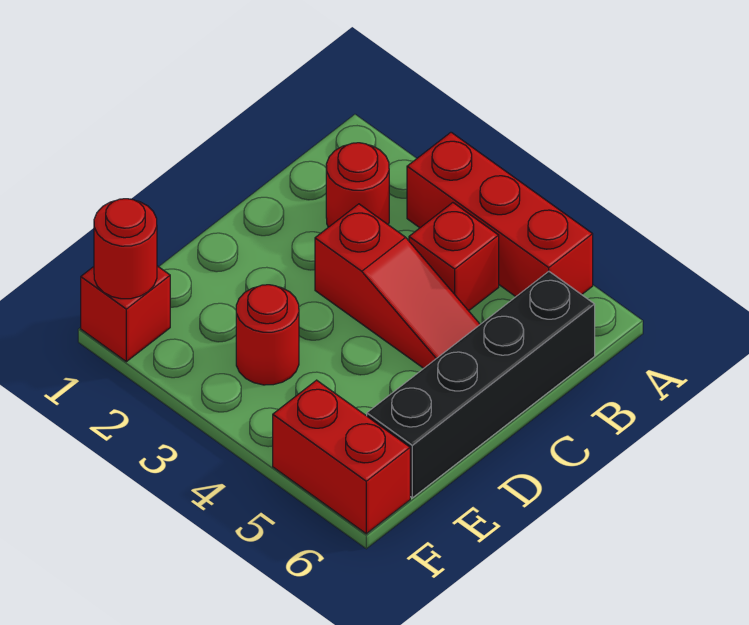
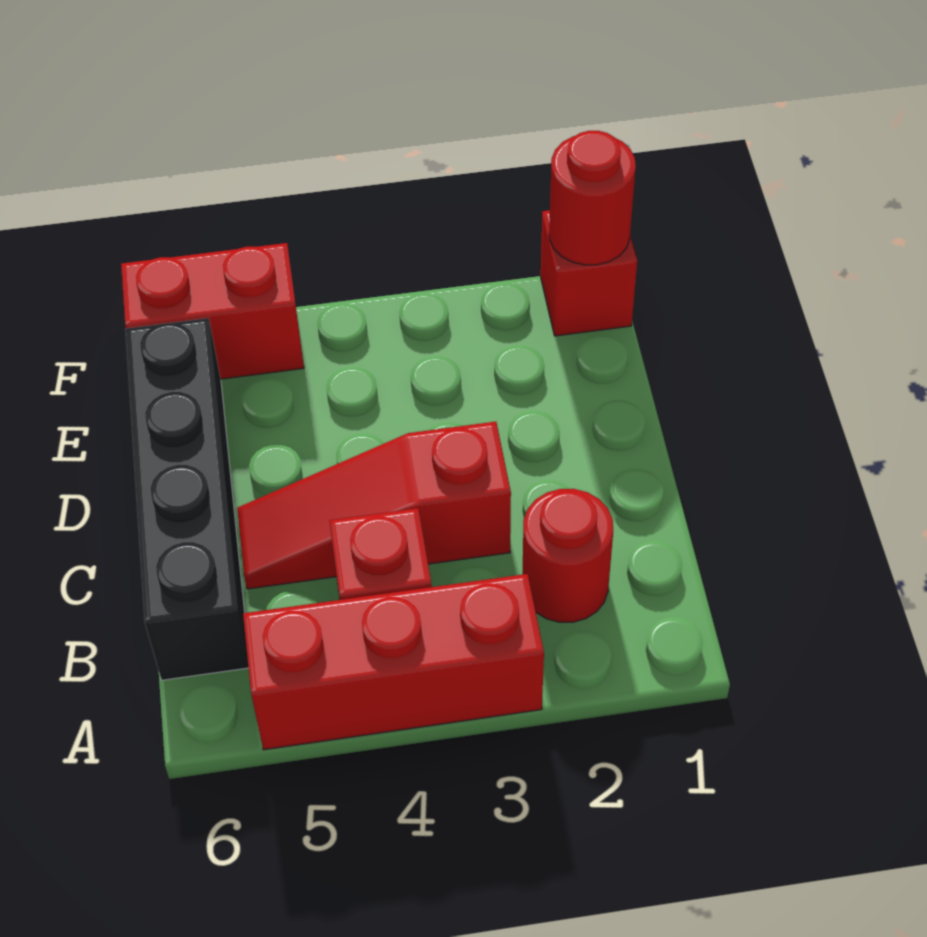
red 1x1 round brick [236,285,299,385] -> none

